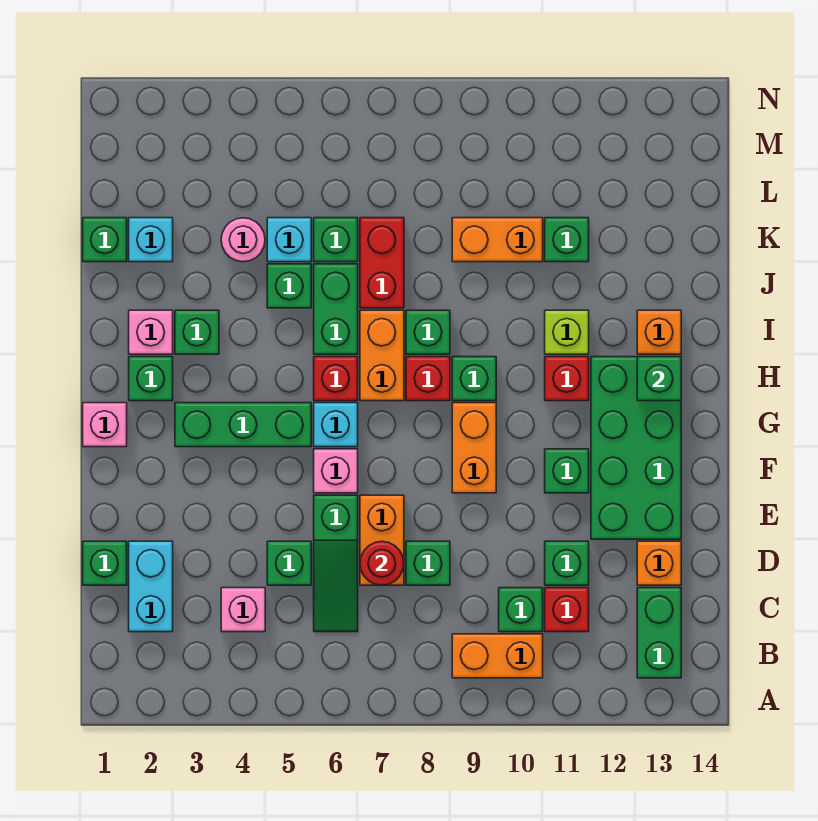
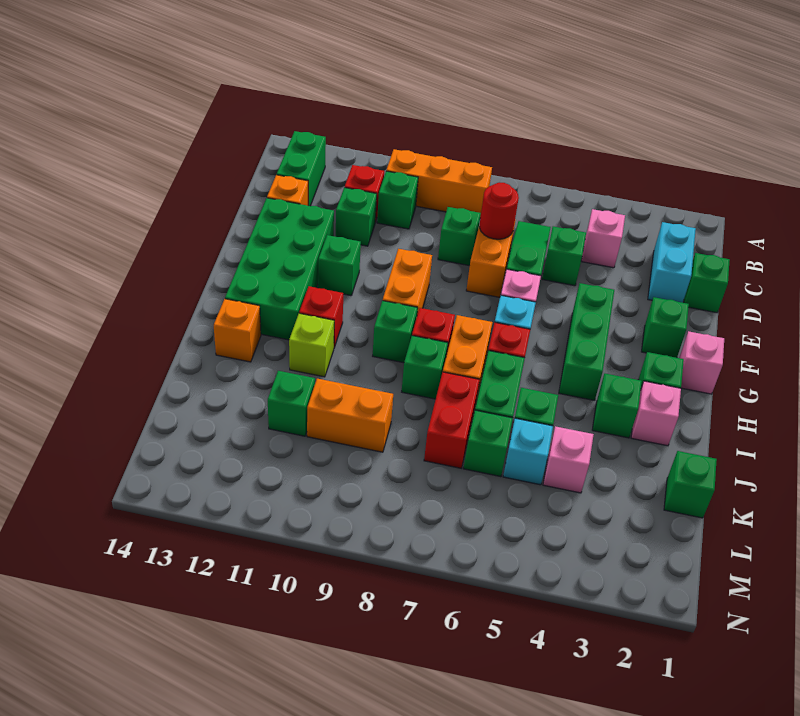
orange 1x2 brick [452,634,543,678] -> orange 1x3 brick [386,149,492,218]
green 1x3 brick [175,403,311,447] -> green 1x3 brick turned to [559,283,614,400]
green 1x1 brick [637,357,681,401] -> green 1x1 brick moved to [642,297,689,358]
cyan 1x1 brick [129,218,173,262] -> none
pink 1x1 round brick [221,218,265,262] -> pink 1x1 brick [543,426,594,493]

